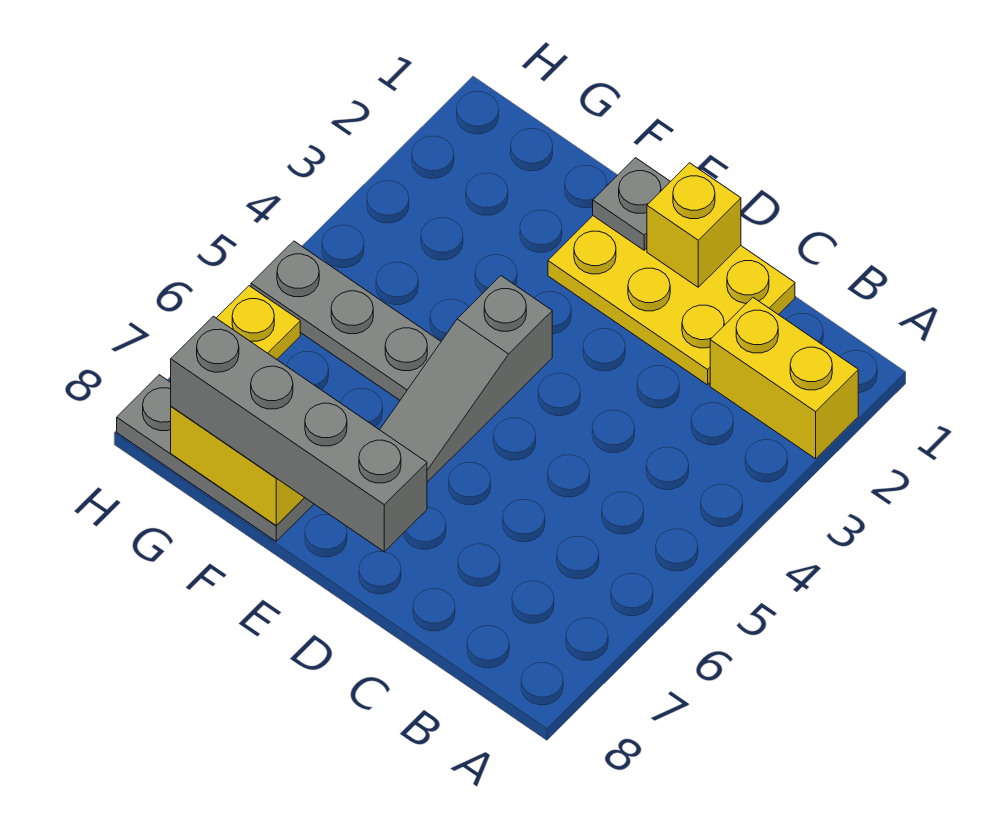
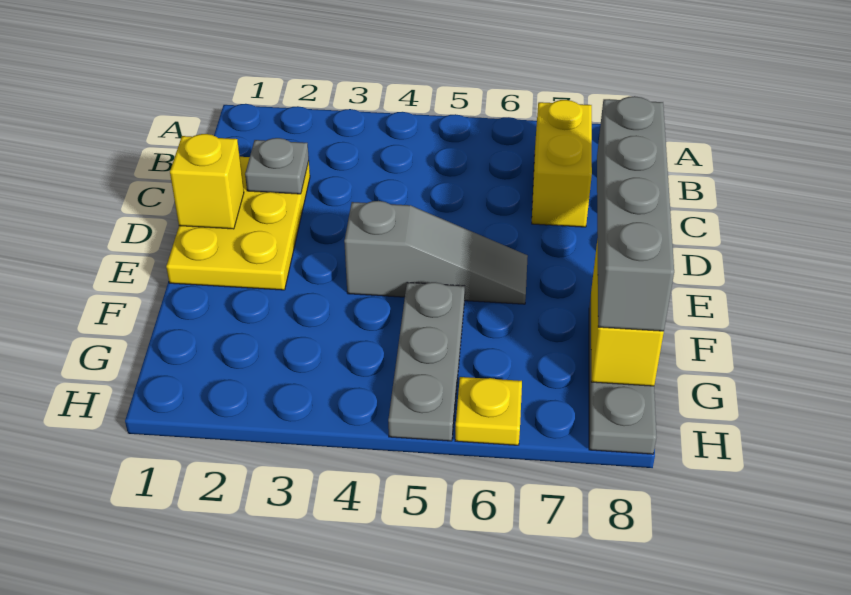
yellow 1x2 brick [710,298,858,459] -> yellow 1x2 brick moved to [532,100,592,227]
grey 1x1 plate [593,158,671,250] -> grey 1x1 plate moved to [245,138,309,194]

